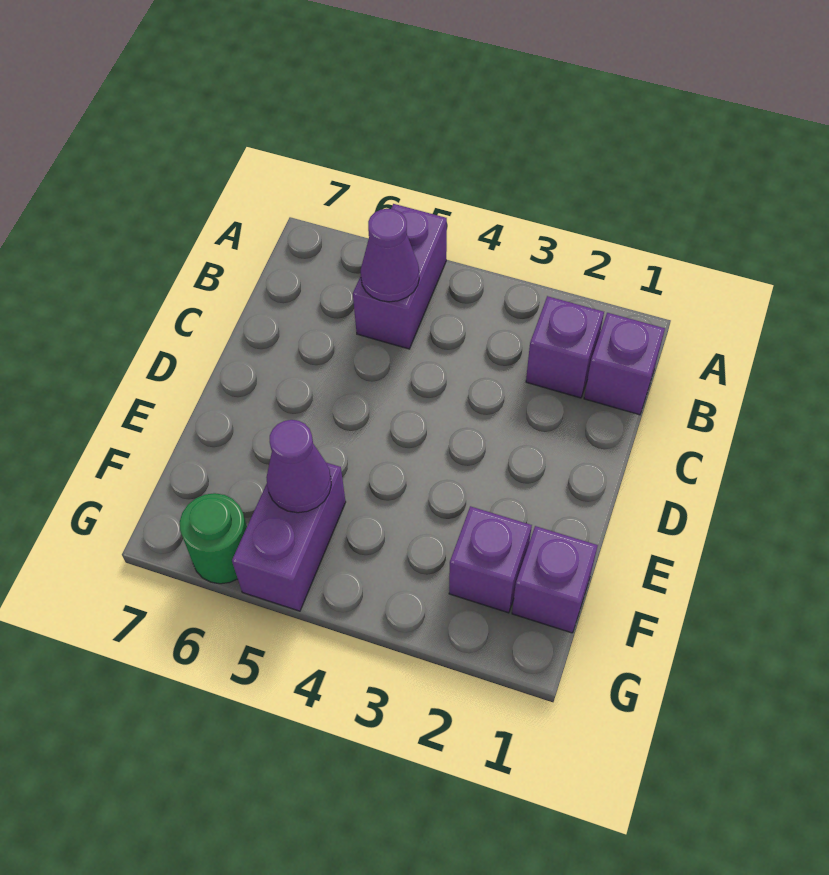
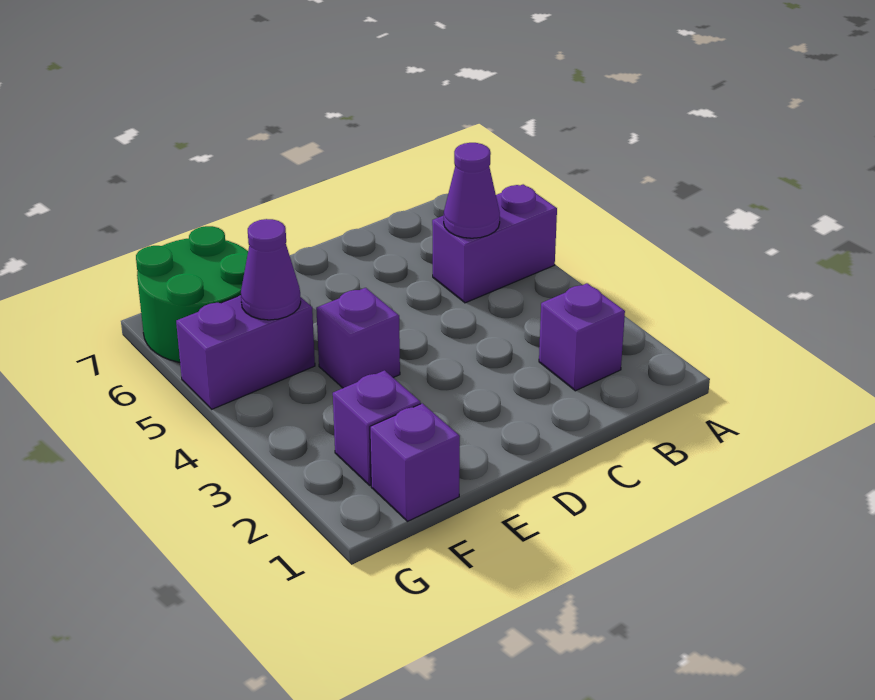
purple 1x1 brick [584,313,665,415] -> purple 1x1 brick moved to [316,288,400,388]
green 1x1 round brick [180,493,247,584] -> green 2x2 round brick [136,226,248,362]

